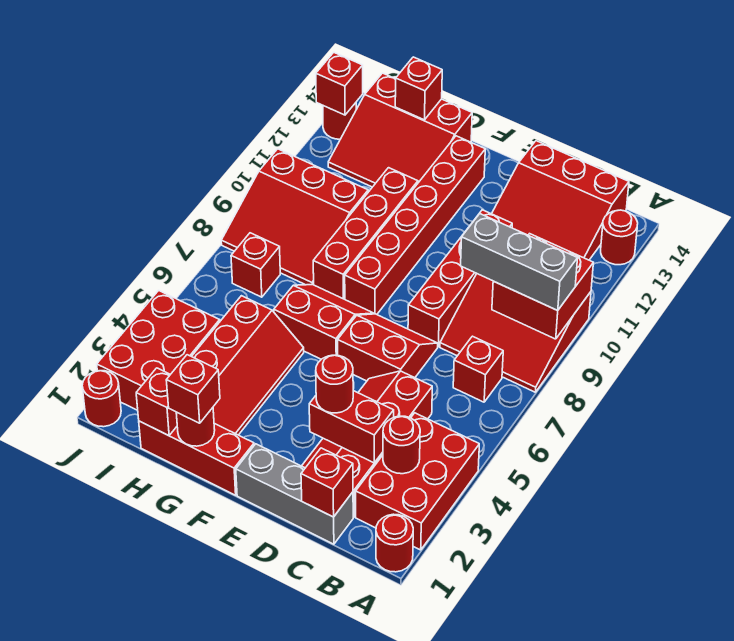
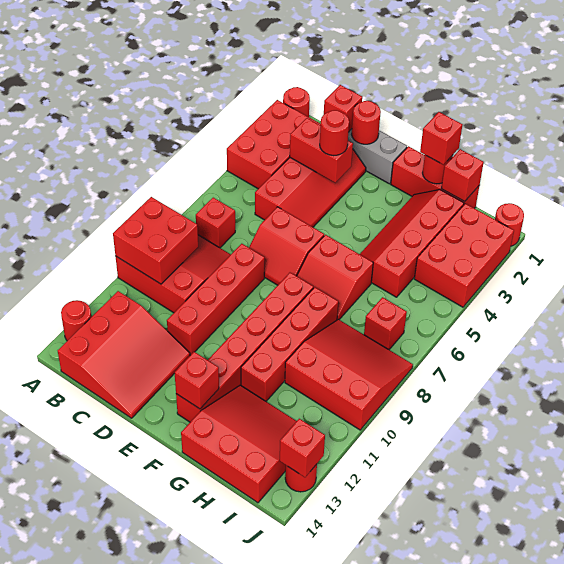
grey 1x3 brick [461,214,578,310] -> none
red 1x1 round brick [383,416,420,474] -> red 1x1 round brick moved to [352,101,381,144]
red 3x3 slope [492,141,629,260] -> red 3x3 slope turned to [58,291,190,418]
red 1x1 brick [395,57,442,120] -> red 1x1 brick moved to [175,352,219,409]

